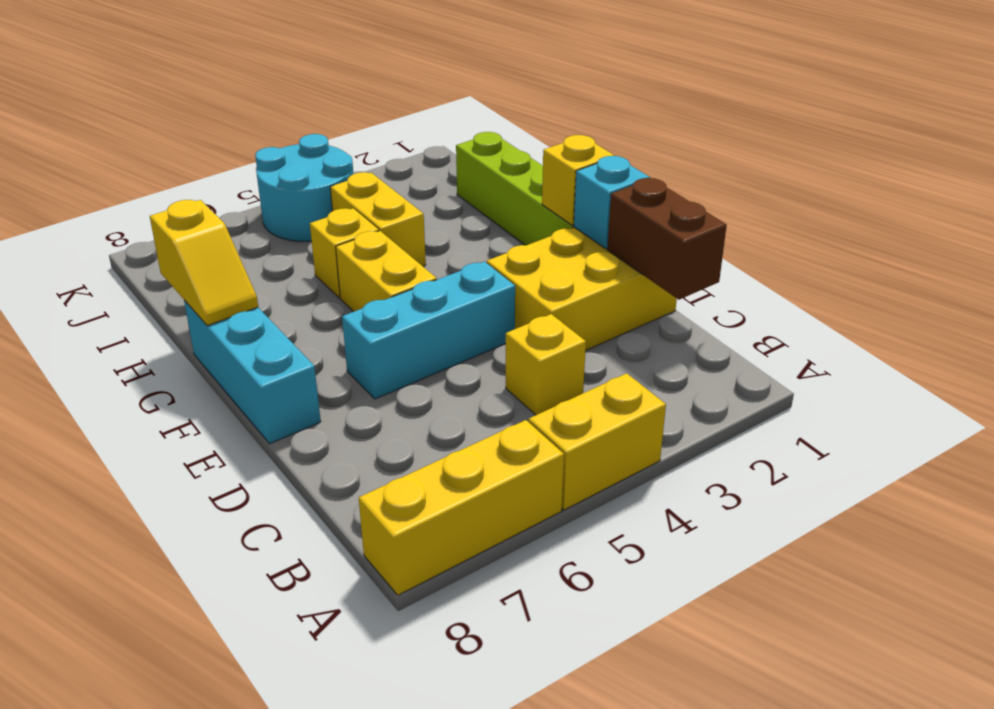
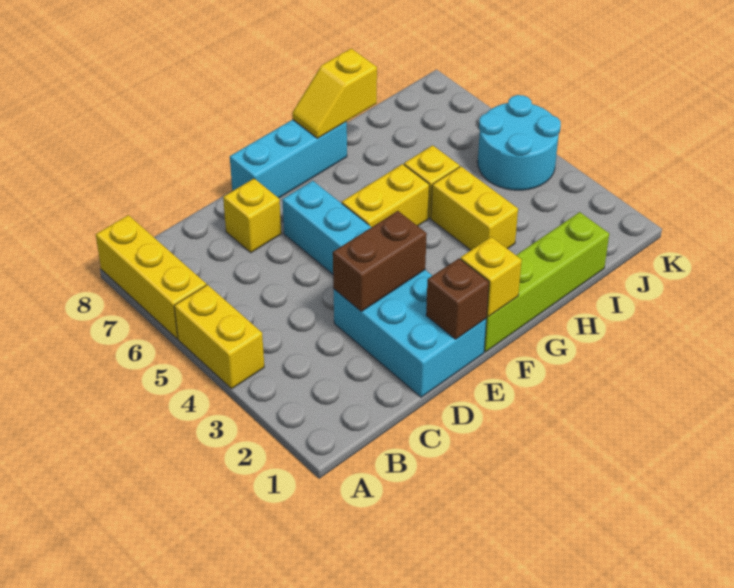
brown 1x2 brick [607,178,727,300] -> brown 1x2 brick moved to [333,211,427,311]
yellow 1x1 brick [506,314,586,415] -> yellow 1x1 brick moved to [223,179,281,253]
yellow 2x3 brick [487,227,677,351] -> cyan 2x3 brick [334,270,486,397]
cyan 1x1 brick [574,156,650,249] -> brown 1x1 brick [426,259,489,339]
yellow 1x2 brick [330,172,426,266] -> yellow 1x2 brick turned to [431,166,518,250]

